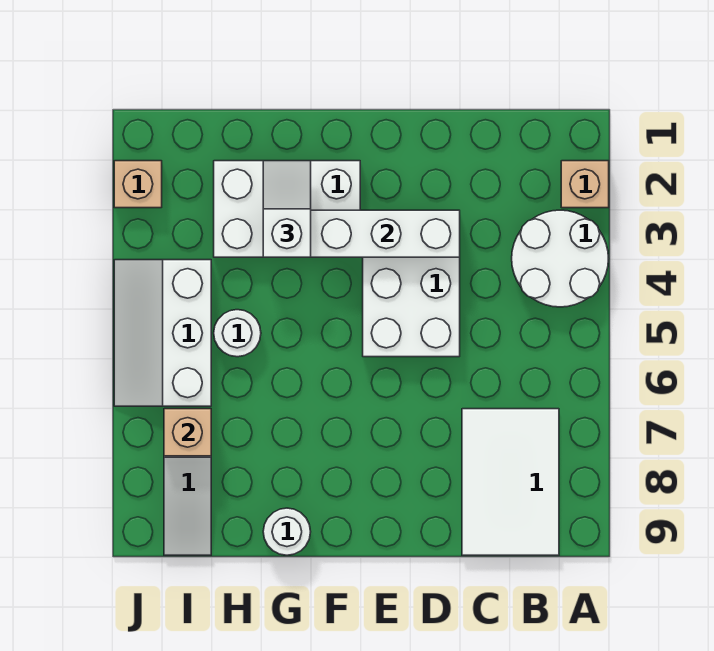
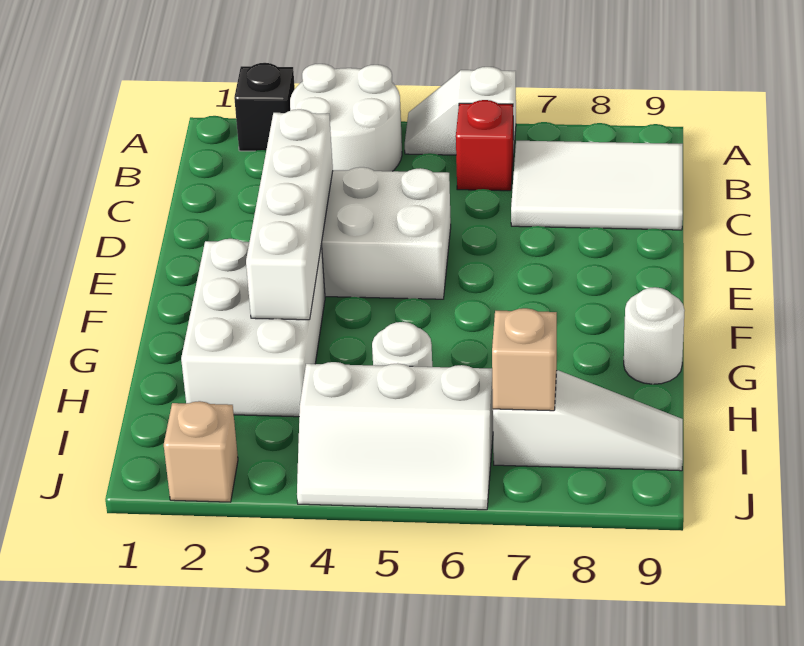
tan 1x1 brick [561,161,609,208] -> black 1x1 brick [234,63,295,151]
none -> red 1x1 brick [456,100,514,191]
white 1x2 slope [263,161,311,257] -> white 1x2 slope moved to [405,67,516,155]

